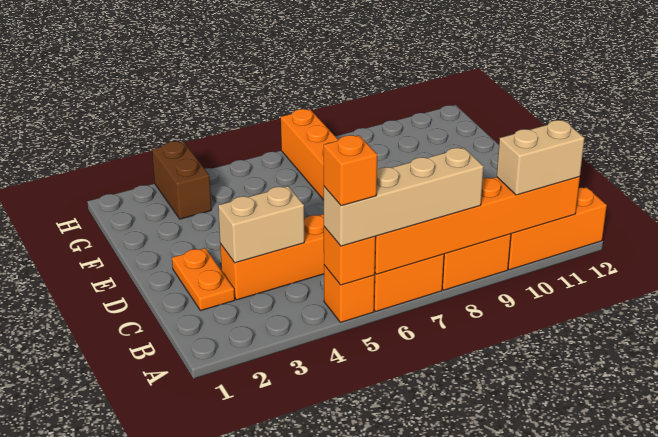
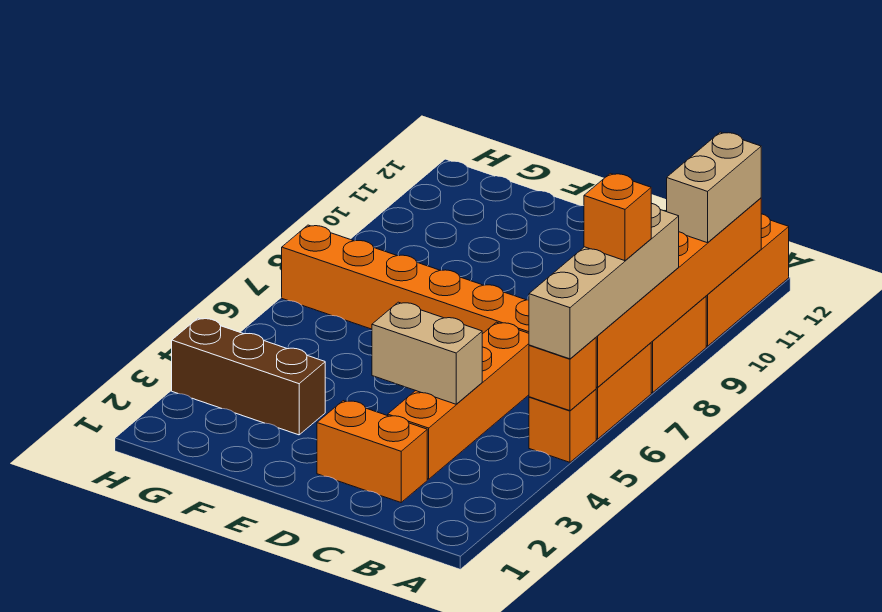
orange 1x1 brick [324,135,377,206] -> orange 1x1 brick moved to [584,173,651,261]
orange 1x2 plate [172,248,235,311] -> orange 1x2 brick [317,401,427,502]
tan 1x2 brick [218,186,304,263] -> tan 1x2 brick turned to [372,302,482,404]
brown 1x2 brick [152,141,211,219] -> brown 1x3 brick [172,318,325,435]

